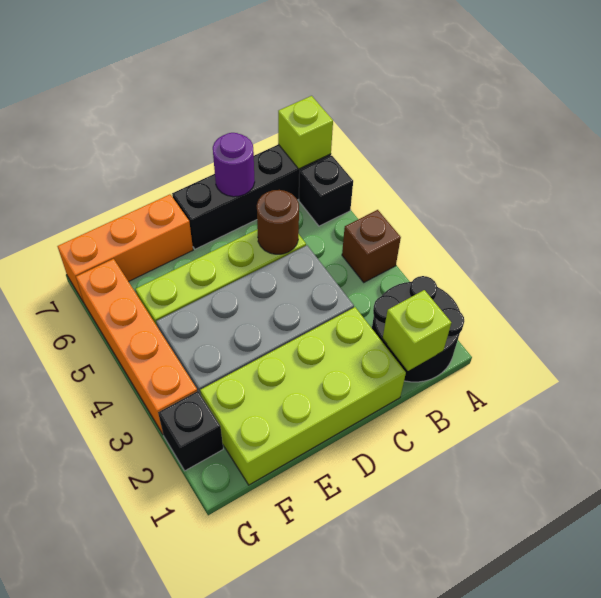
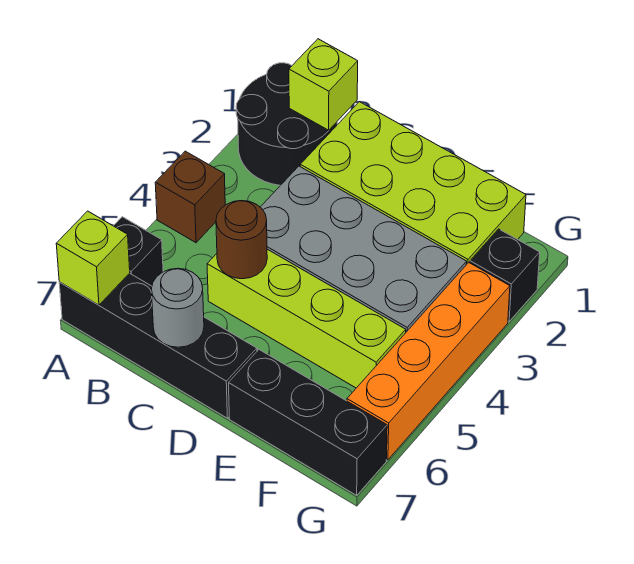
purple 1x1 round brick [213,133,255,197] -> grey 1x1 round brick [152,268,204,347]
orange 1x3 brick [57,194,193,302] -> black 1x3 brick [229,350,387,495]

